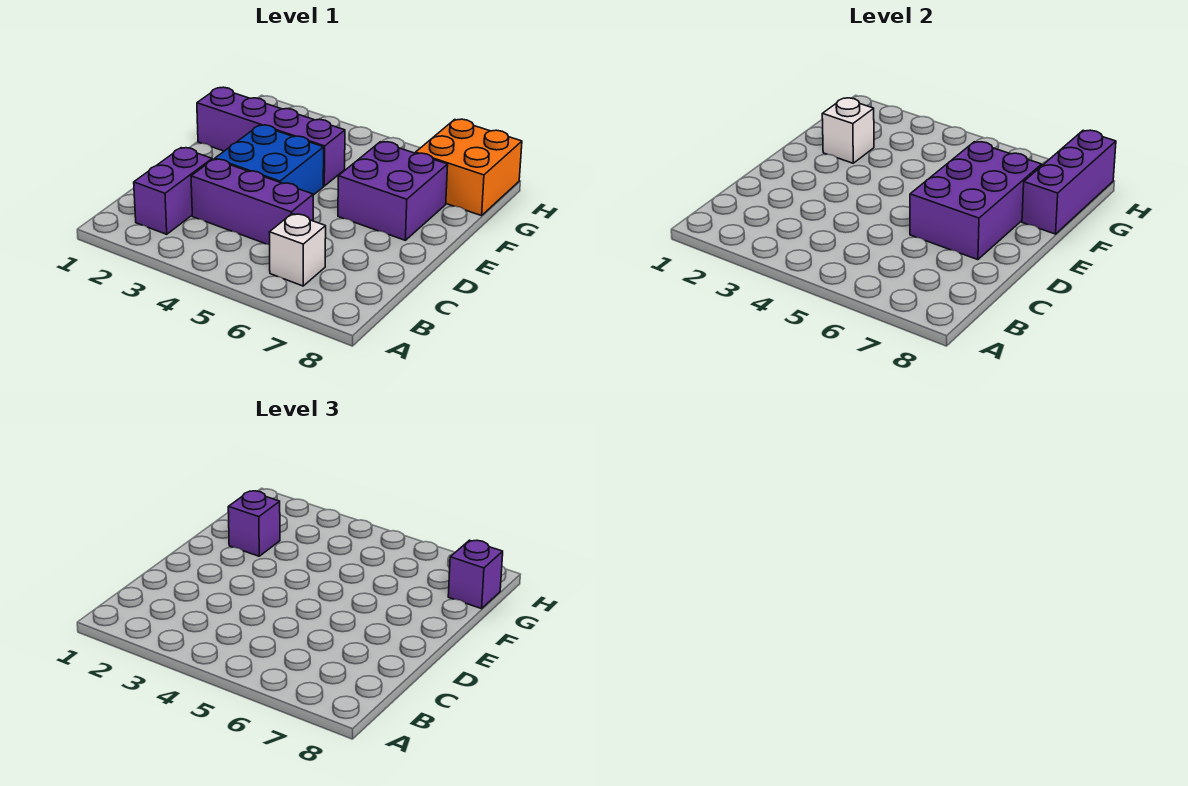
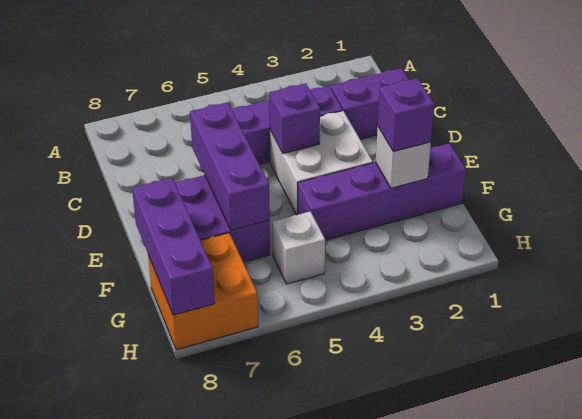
purple 1x2 brick [134,148,212,234] -> purple 1x2 brick turned to [331,68,409,139]
white 1x1 brick [269,214,326,286] -> white 1x1 brick moved to [272,211,325,284]
blue 2x2 brick [215,125,324,195] -> white 2x2 brick [270,111,373,215]
purple 2x3 brick [910,142,1042,260] -> purple 1x3 brick [190,102,270,230]
purple 1x1 brick [448,540,503,609] -> purple 1x1 brick moved to [269,83,320,153]

